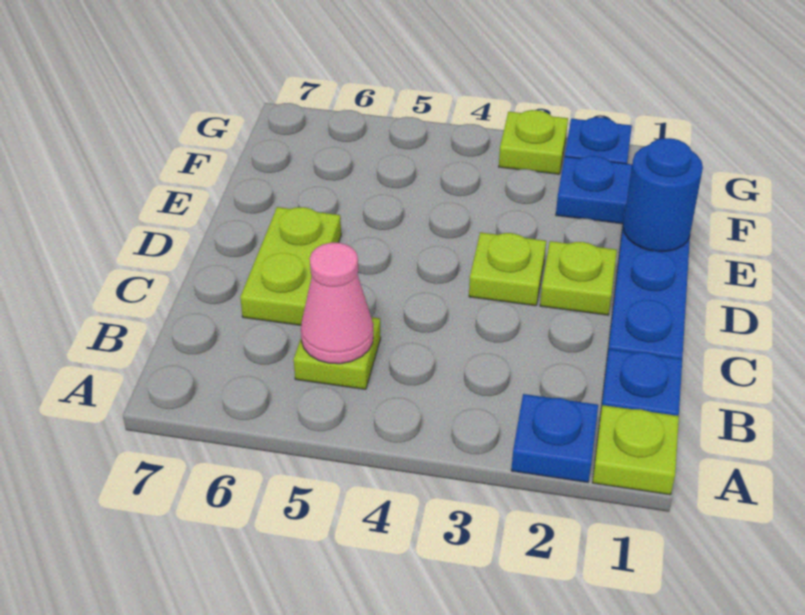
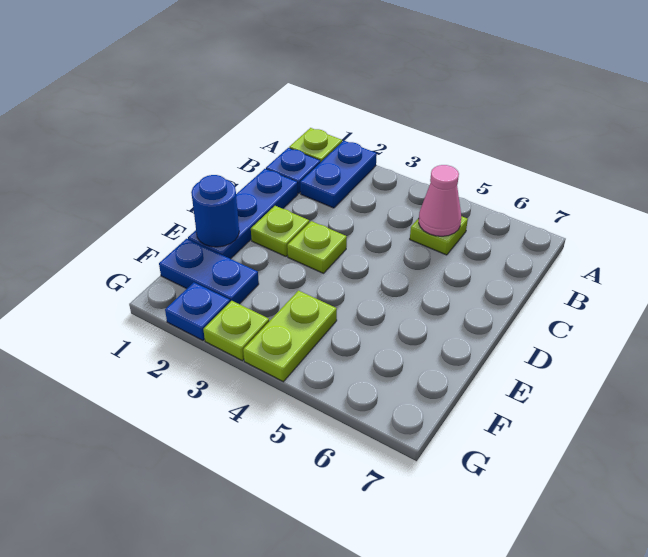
blue 1x1 plate [511,394,598,482] -> blue 1x2 plate [300,141,377,208]
lime 1x2 plate [240,207,341,325] -> lime 1x2 plate moved to [243,291,337,382]

